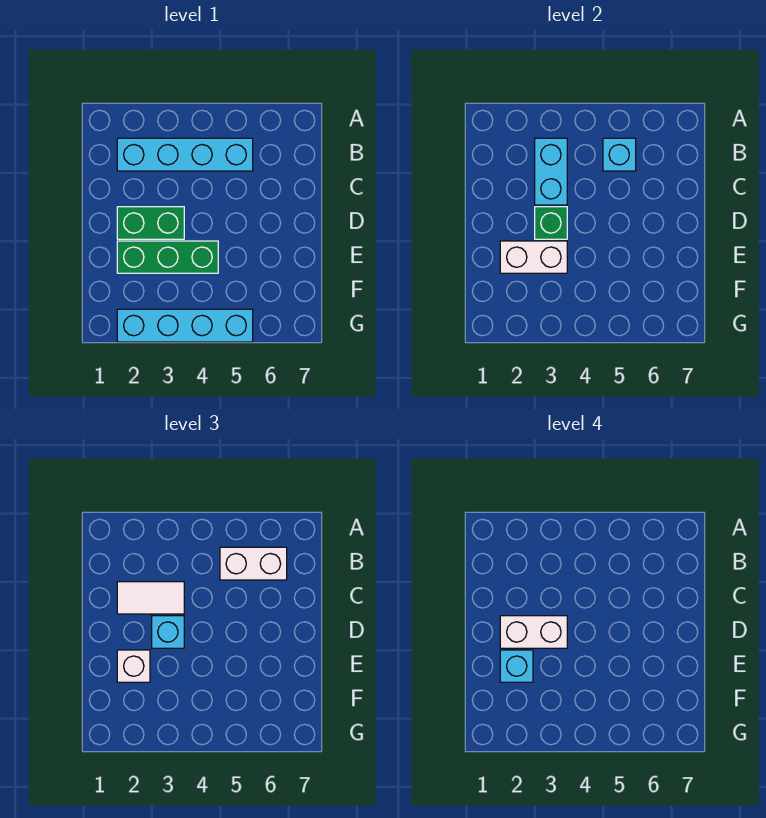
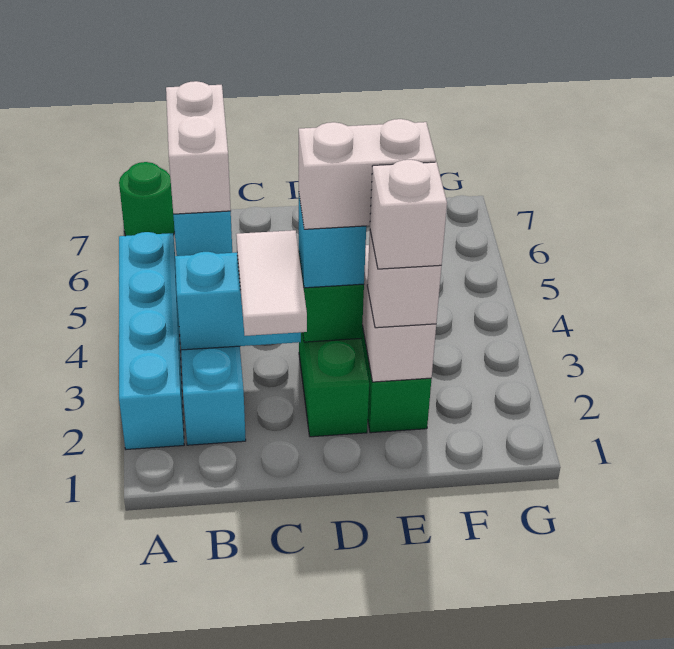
none -> green 1x1 round brick [119,162,175,236]
white 1x2 brick [500,616,567,648] -> white 1x2 brick turned to [299,119,436,229]
cyan 1x1 brick [500,650,533,682] -> white 1x1 brick [370,160,447,269]
cyan 1x4 brick [117,309,253,342] -> cyan 1x4 brick moved to [119,232,184,449]

